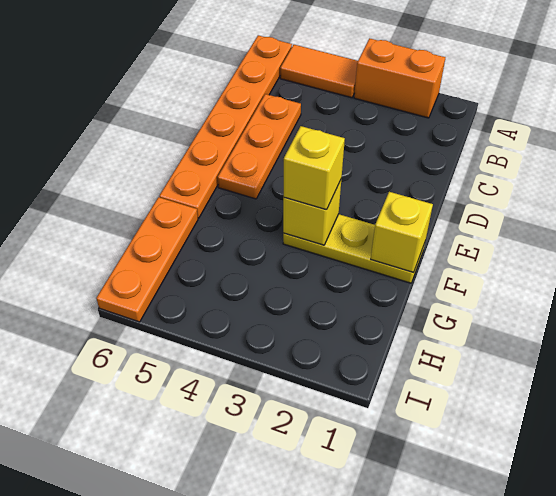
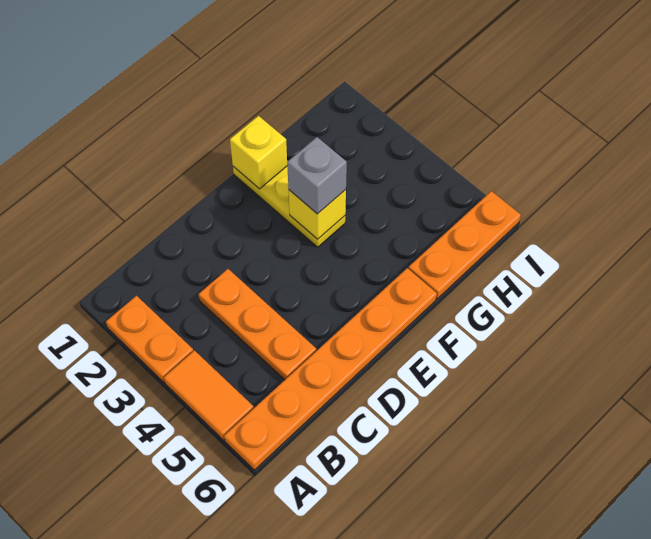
orange 1x2 brick [354,38,446,118] -> orange 1x2 plate [106,296,193,382]
orange 1x3 plate [218,94,301,199] -> orange 1x3 plate turned to [199,269,316,380]
yellow 1x1 brick [284,126,345,210] -> grey 1x1 brick [287,137,347,214]

